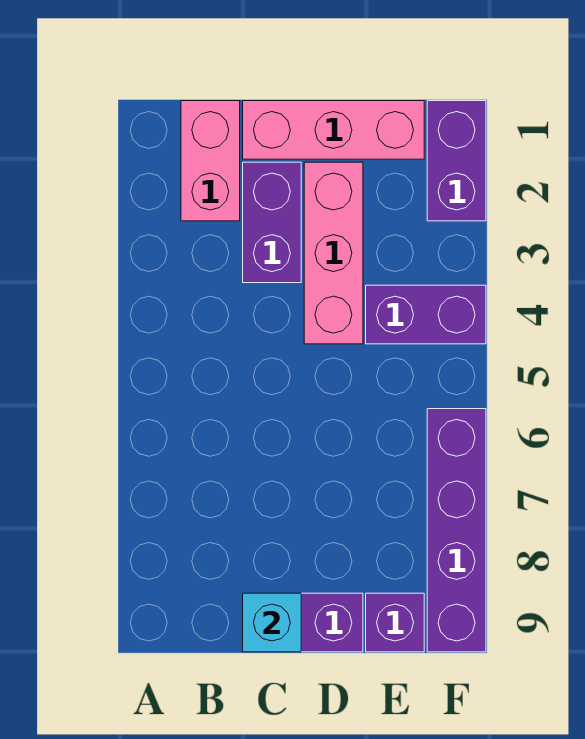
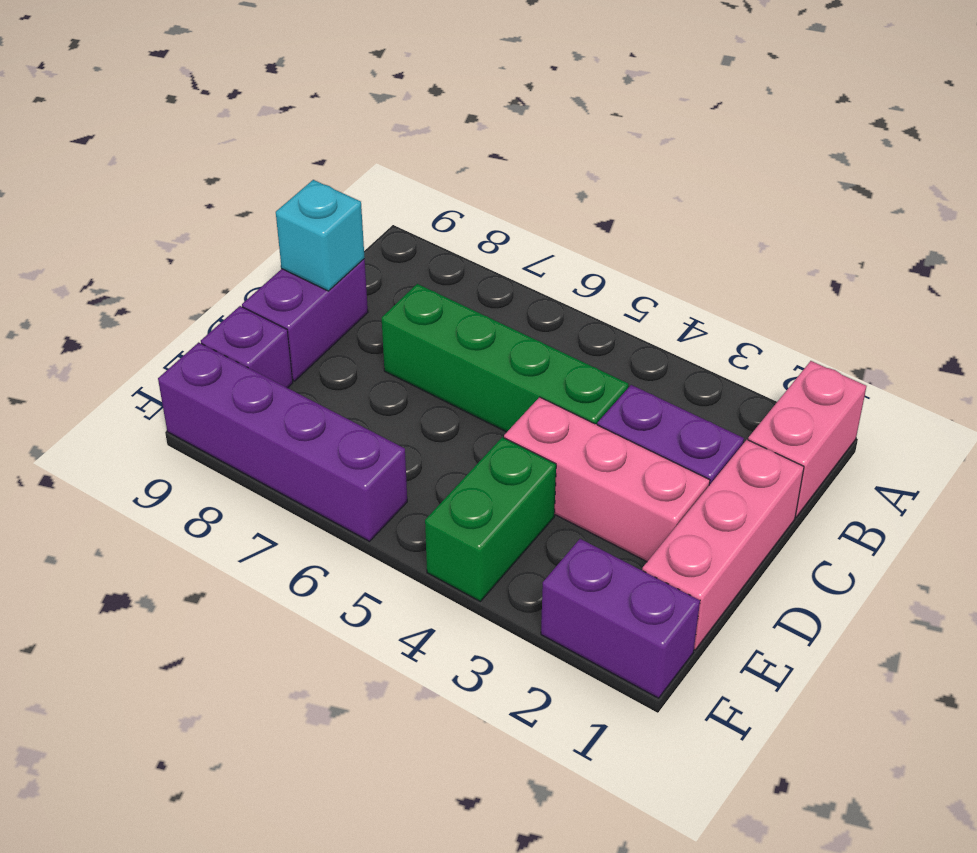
pink 1x2 brick [181,101,240,221] -> pink 1x2 brick turned to [748,361,867,517]
none -> green 1x4 brick [382,284,628,432]
purple 1x2 brick [366,285,486,344] -> green 1x2 brick [425,437,556,601]

